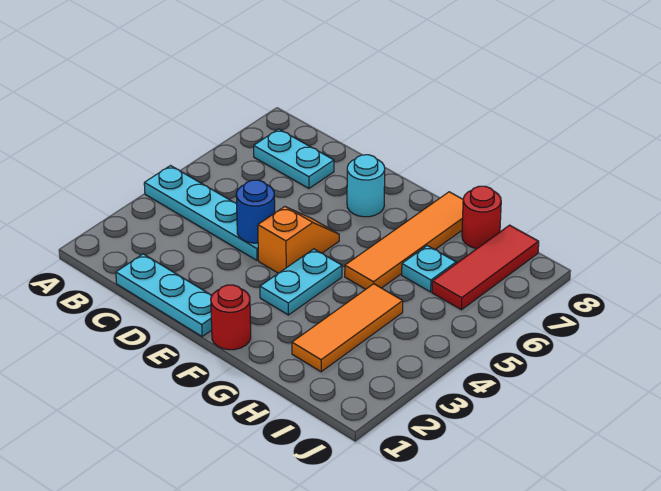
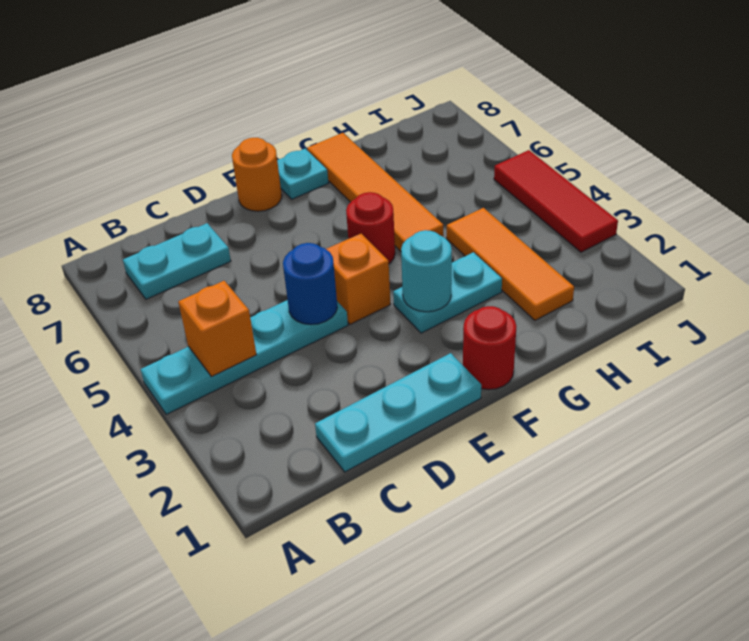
none -> orange 1x1 brick [178,281,256,377]
cyan 1x1 round brick [347,155,385,217] -> cyan 1x1 round brick moved to [401,230,452,312]
none -> orange 1x1 round brick [232,138,282,211]
cyan 1x2 plate [260,249,342,315] -> cyan 1x2 plate turned to [393,252,502,333]
cyan 1x1 plate [402,246,456,292] -> cyan 1x1 plate moved to [277,149,328,199]
red 1x1 round brick [462,186,501,248] -> red 1x1 round brick moved to [346,192,395,264]
red 1x3 tile [432,225,539,310] -> red 1x3 tile moved to [494,150,618,252]

